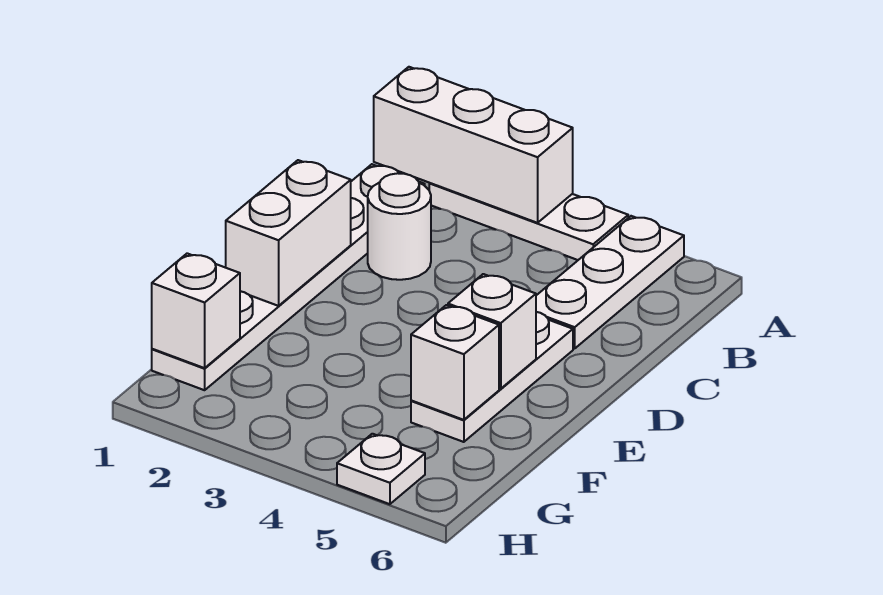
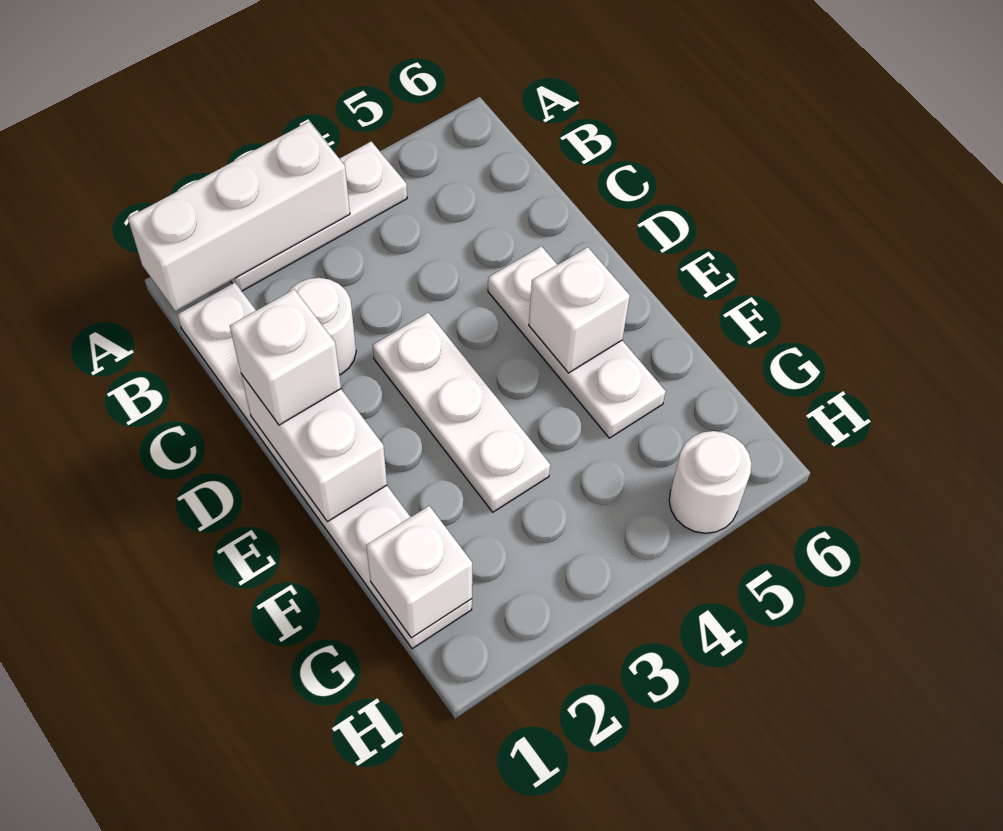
white 1x3 plate [536,216,684,349] -> white 1x3 plate moved to [373,313,550,512]
white 1x1 brick [411,305,499,420] -> white 1x1 brick moved to [230,289,341,425]
white 1x1 plate [337,434,425,504] -> white 1x1 round brick [669,431,752,533]

